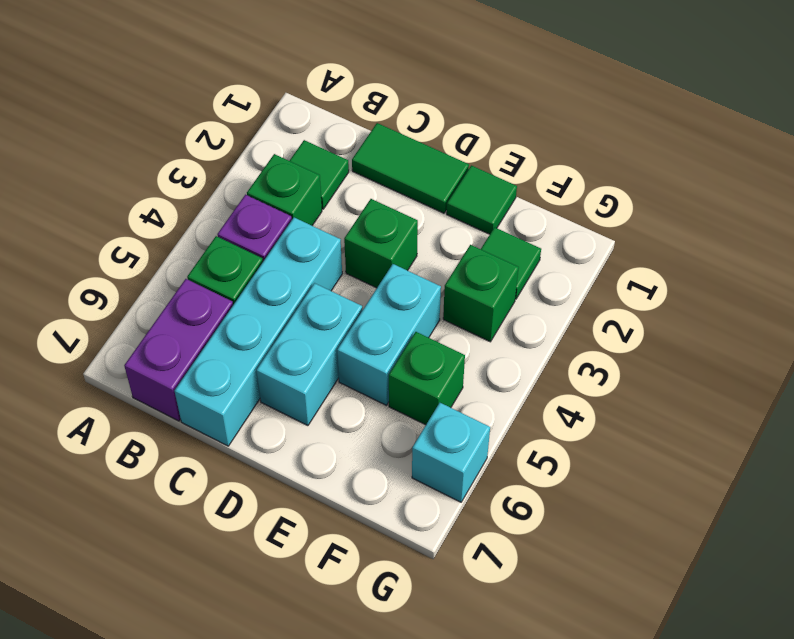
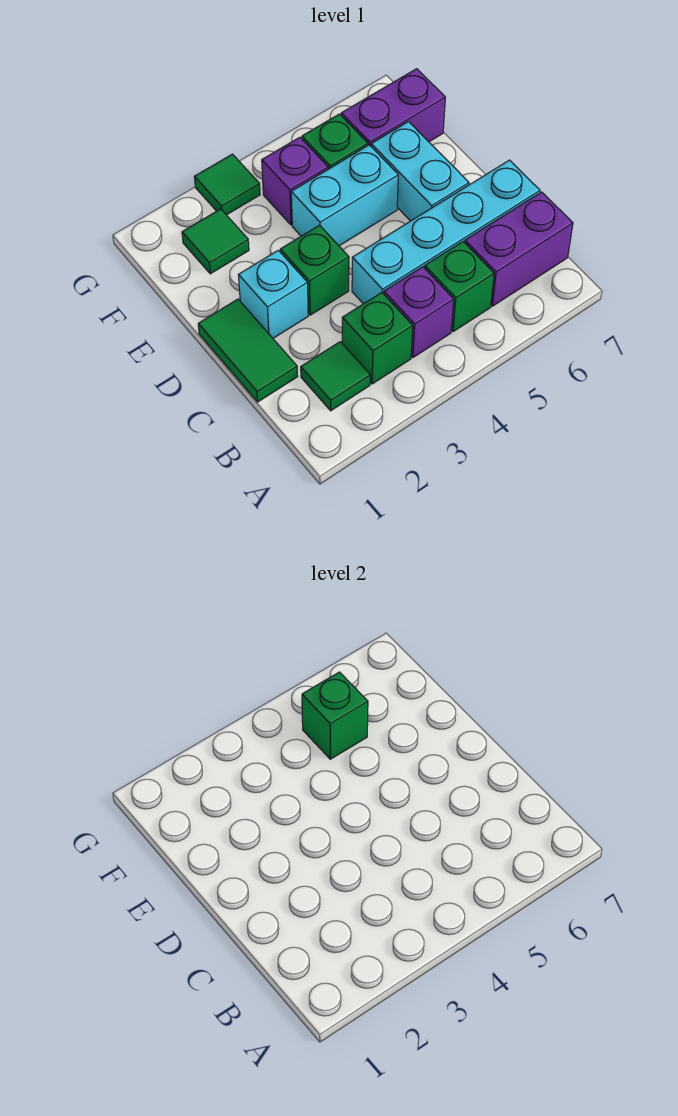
cyan 1x2 brick [256,283,362,426] -> cyan 1x2 brick turned to [371,122,469,221]
green 1x1 tile [447,165,517,234] -> green 1x1 tile moved to [194,154,260,215]
green 1x1 brick [443,245,519,342] -> green 1x1 brick moved to [302,672,368,759]
none -> purple 1x1 brick [262,137,328,225]
none -> purple 1x2 brick [341,69,445,146]
cyan 1x1 brick [412,403,490,502] -> cyan 1x1 brick moved to [239,250,308,338]

